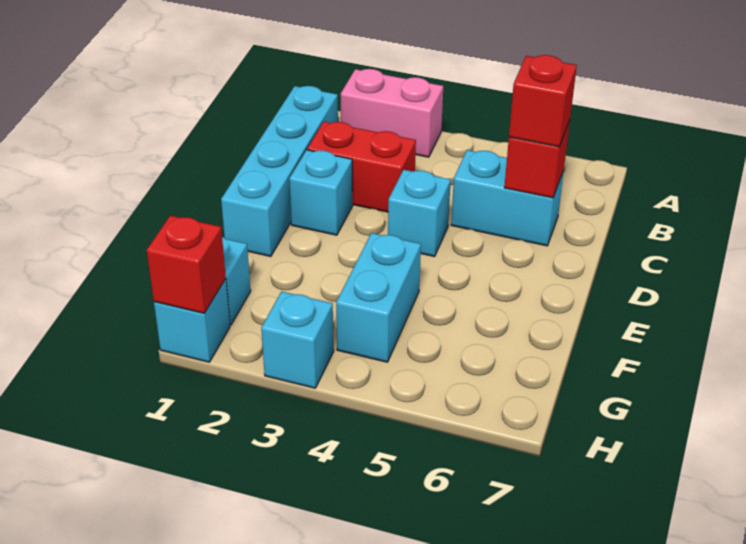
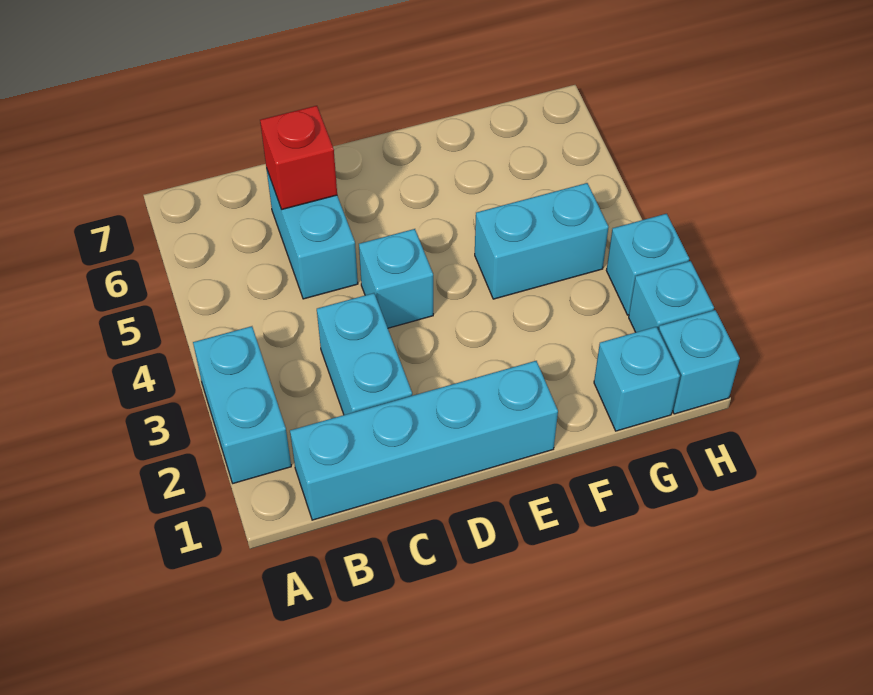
pink 1x2 brick [341,69,443,157] -> cyan 1x2 brick [193,326,291,483]
red 1x2 brick [307,122,416,212] -> cyan 1x2 brick [317,293,412,415]
red 1x1 brick [509,55,577,147] -> none
cyan 1x1 brick [289,150,352,235] -> cyan 1x1 brick moved to [629,261,714,332]
red 1x1 brick [147,215,226,313] -> none

